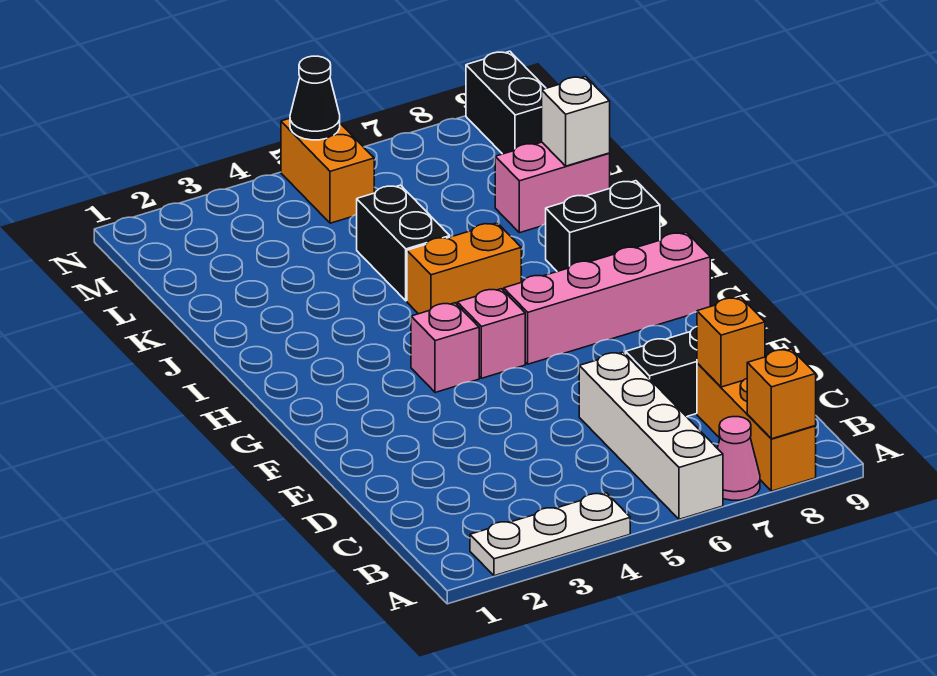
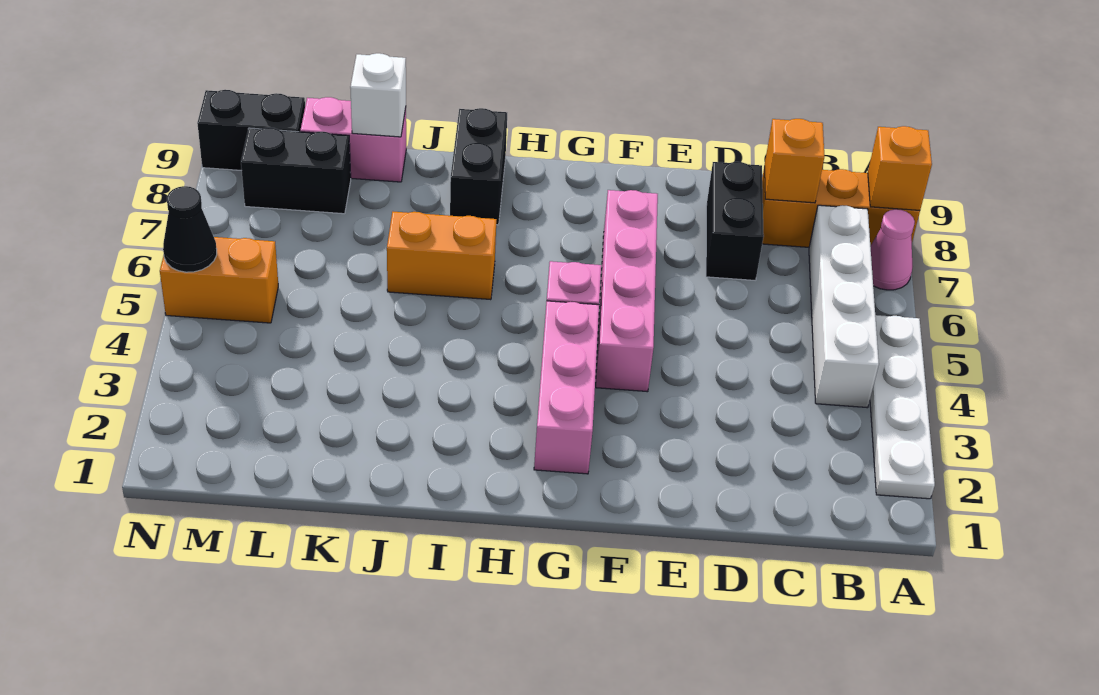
white 1x3 plate [470,493,630,576] -> white 1x4 plate [870,315,935,499]
white 1x4 brick [579,352,723,519] -> white 1x4 brick turned to [809,205,879,408]
pink 1x1 brick [411,303,479,393] -> pink 1x3 brick [534,301,599,474]
pink 1x4 brick [504,232,710,364] -> pink 1x4 brick moved to [596,190,658,392]
orange 1x2 brick [407,223,521,314] -> orange 1x2 brick turned to [387,212,496,300]
black 1x2 brick [357,185,450,301] -> black 1x2 brick moved to [241,128,351,214]
pink 1x2 brick [495,142,610,233] -> pink 1x2 brick turned to [300,97,406,182]

